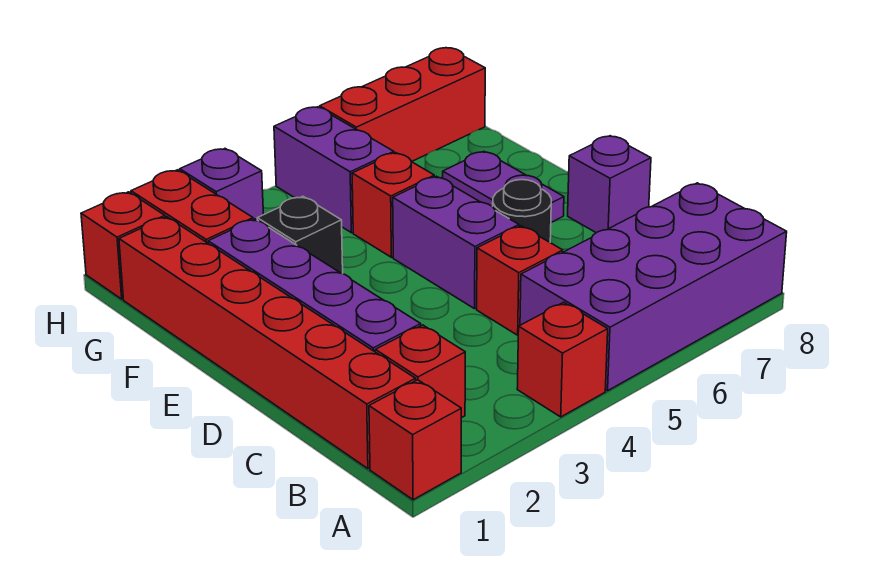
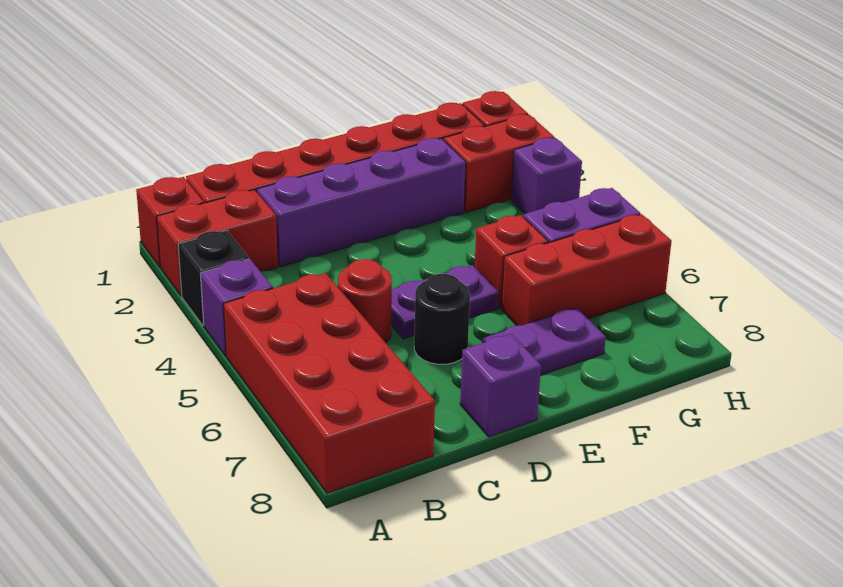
red 1x1 brick [517,302,608,417] -> purple 1x1 brick [200,259,273,356]
purple 2x4 brick [520,183,787,391] -> red 2x4 brick [224,273,435,493]
red 1x1 brick [375,325,465,418] -> red 1x2 brick [157,190,278,296]
red 1x1 brick [477,226,563,335] -> red 1x1 round brick [338,259,392,343]
purple 1x2 brick [393,176,519,309] -> purple 1x2 plate [391,265,499,339]
black 1x1 brick [257,196,343,274] -> black 1x1 brick moved to [178,230,249,325]
red 1x3 brick [320,48,485,162] -> red 1x3 brick turned to [501,214,671,326]

